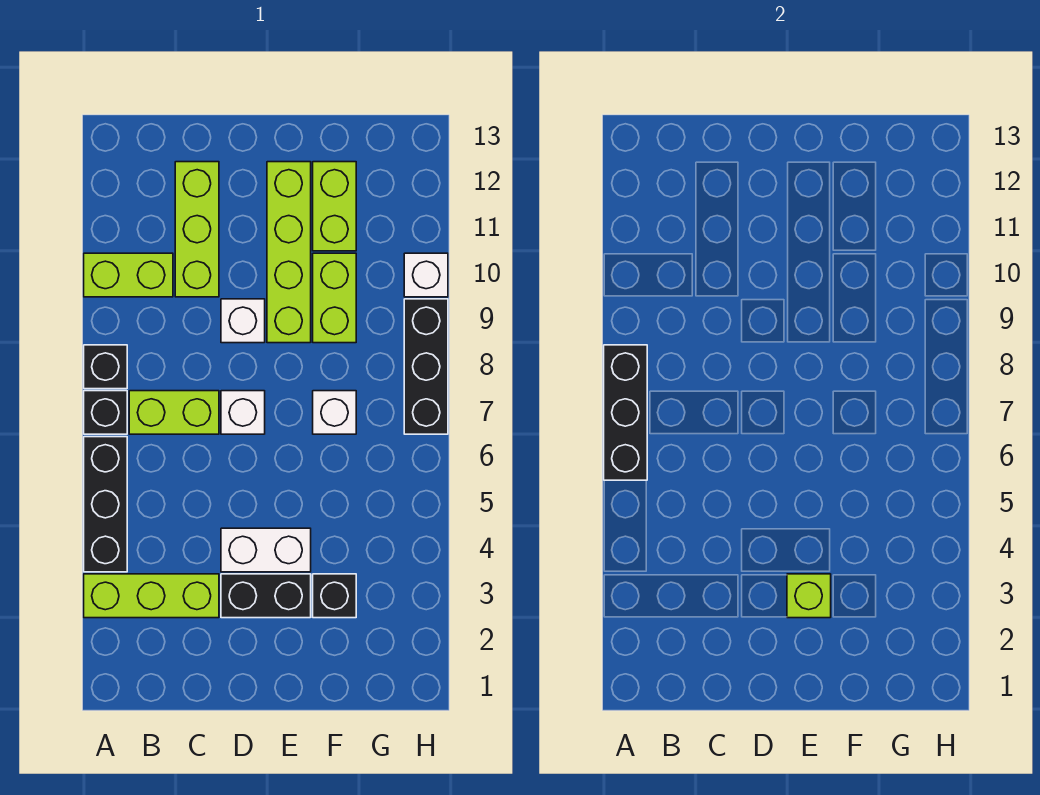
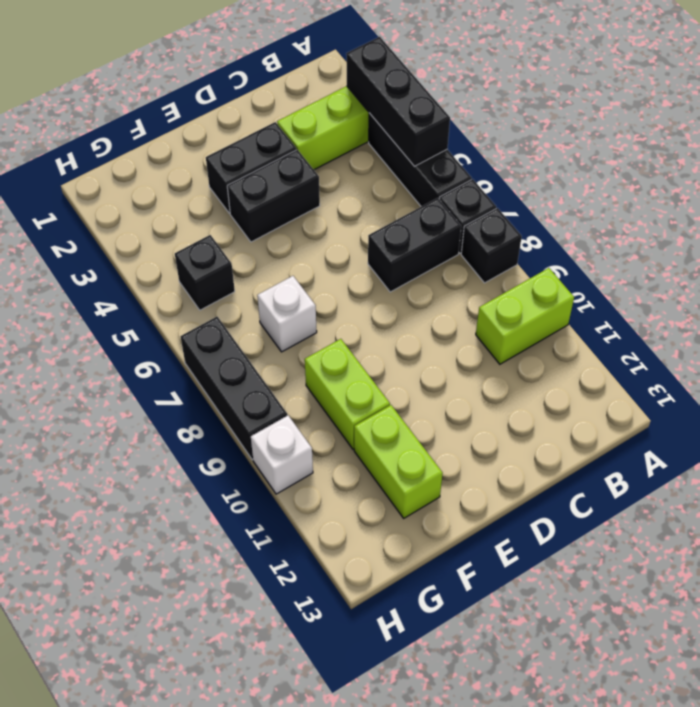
black 1x3 brick [604,345,647,480] -> black 1x3 brick moved to [346,37,450,166]
lime 1x2 brick [129,391,219,434] -> black 1x2 brick [368,198,461,292]
lime 1x3 brick [175,162,219,297] -> none
white 1x2 brick [221,528,311,572] -> black 1x2 brick [227,150,320,242]
white 1x1 brick [221,391,265,434] -> none
white 1x1 brick [221,299,265,343] -> none
lime 1x1 brick [787,574,831,618] -> none
lime 1x4 brick [267,162,311,343] -> none
black 1x1 brick [313,574,356,618] -> black 1x1 brick moved to [175,235,235,310]

